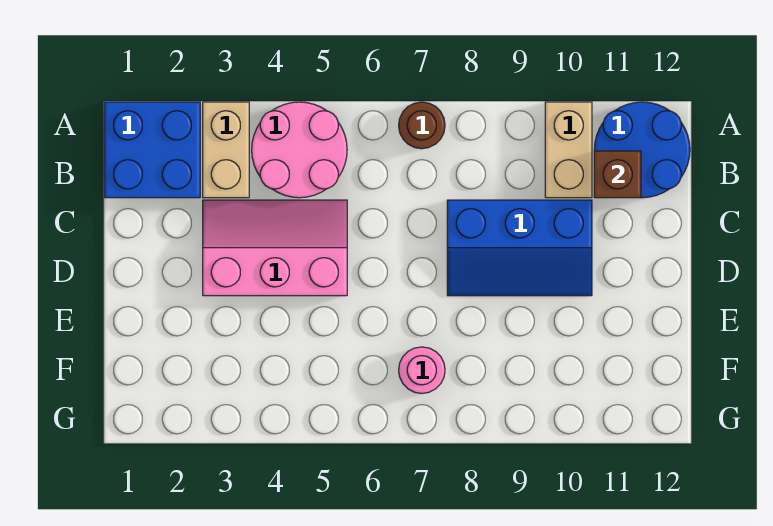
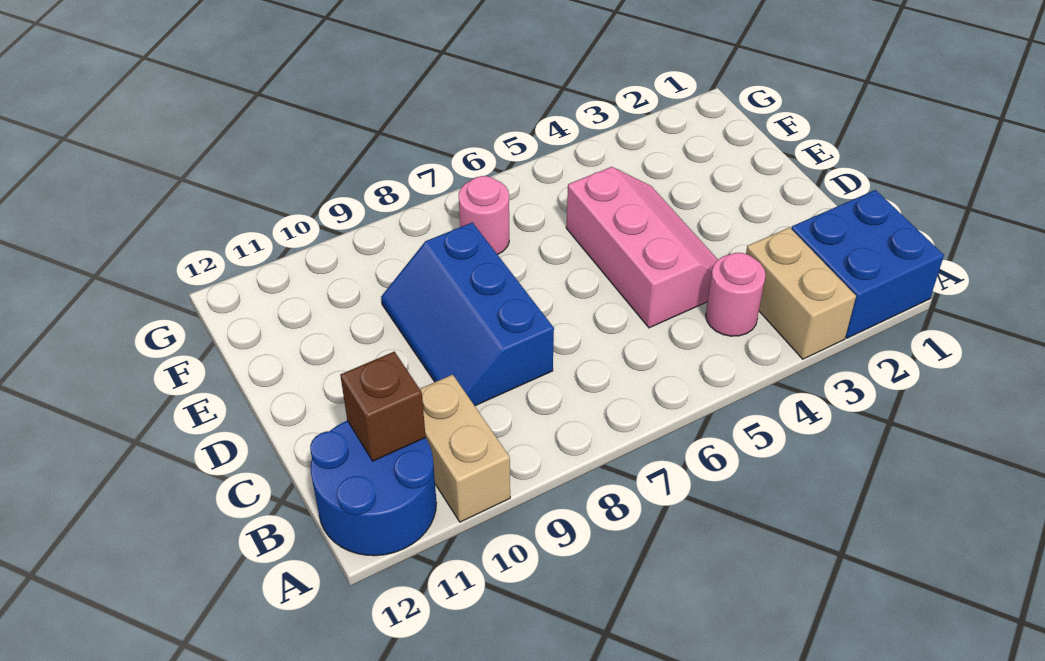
pink 2x2 round brick [252,102,347,198] -> pink 1x1 round brick [706,253,766,336]
brown 1x1 round brick [399,102,445,149] -> none
pink 2x3 slope [203,200,347,296] -> pink 2x3 slope turned to [566,167,718,328]
blue 2x3 slope [447,200,592,296] -> blue 2x3 slope turned to [381,222,554,406]

